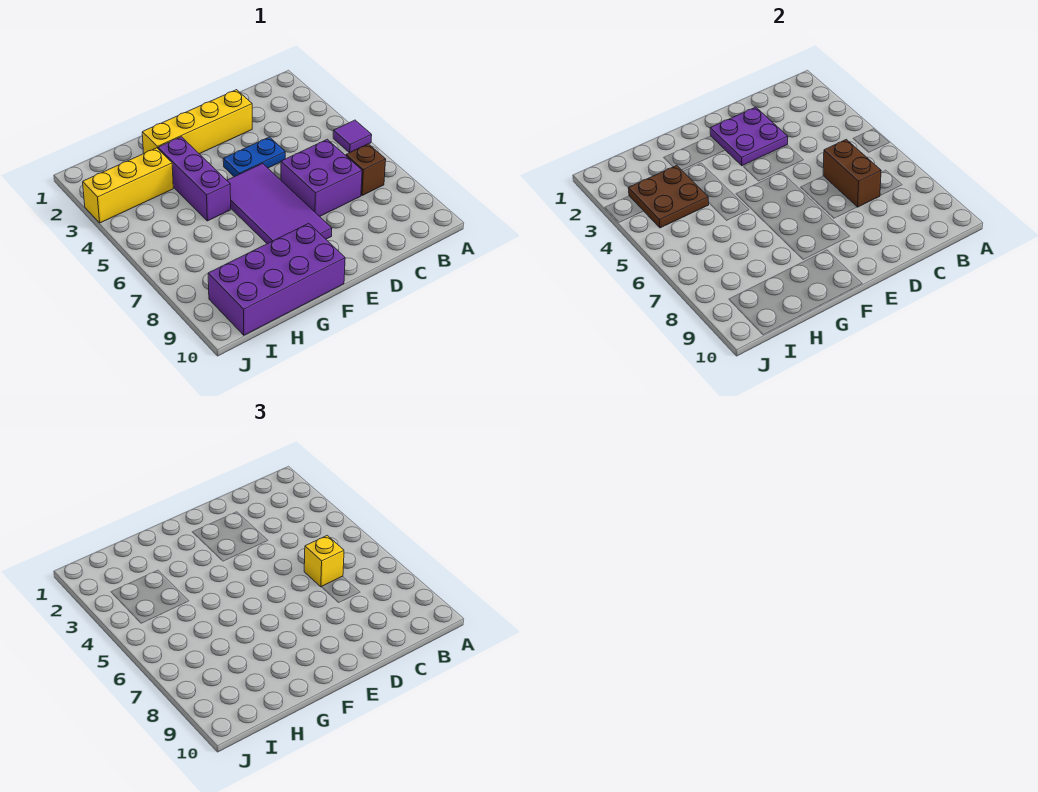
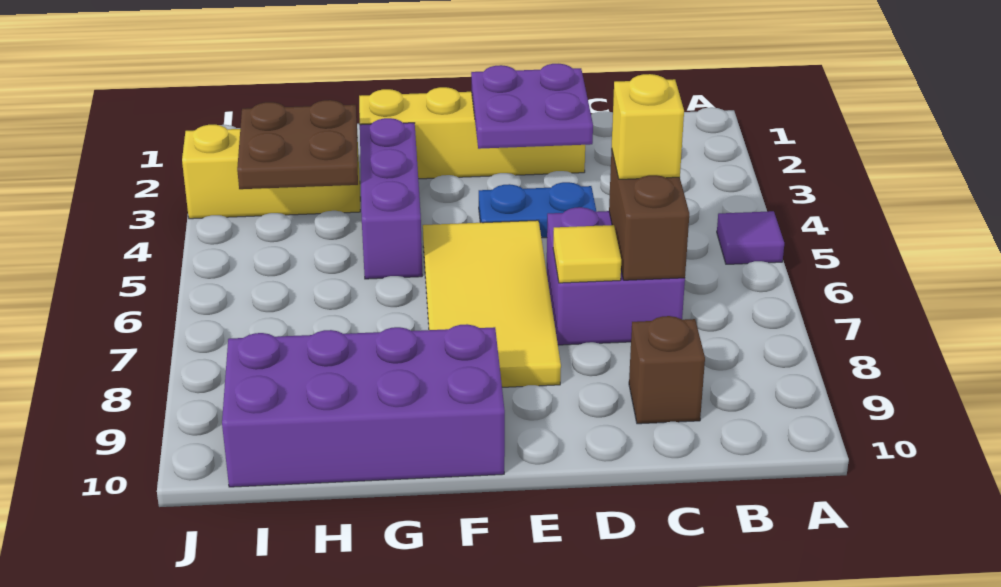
brown 1x1 brick [346,144,386,196] -> brown 1x1 brick moved to [629,316,705,424]
none -> yellow 1x1 tile [553,225,621,283]
purple 2x4 tile [227,164,332,244] -> yellow 2x4 tile [423,220,561,387]

